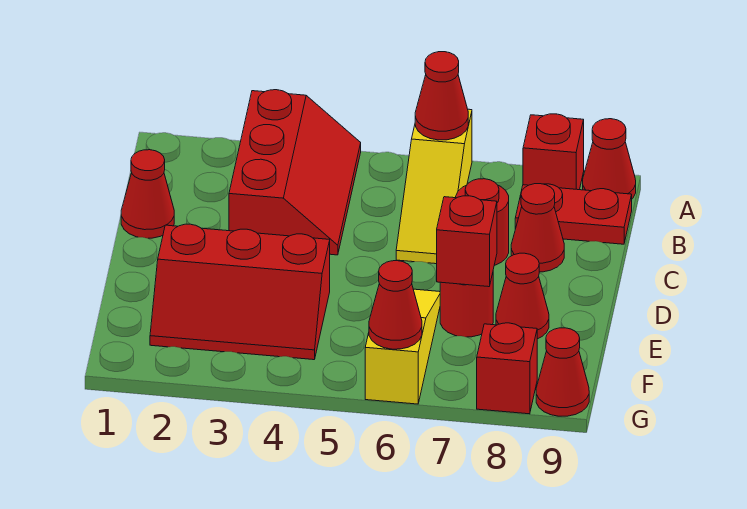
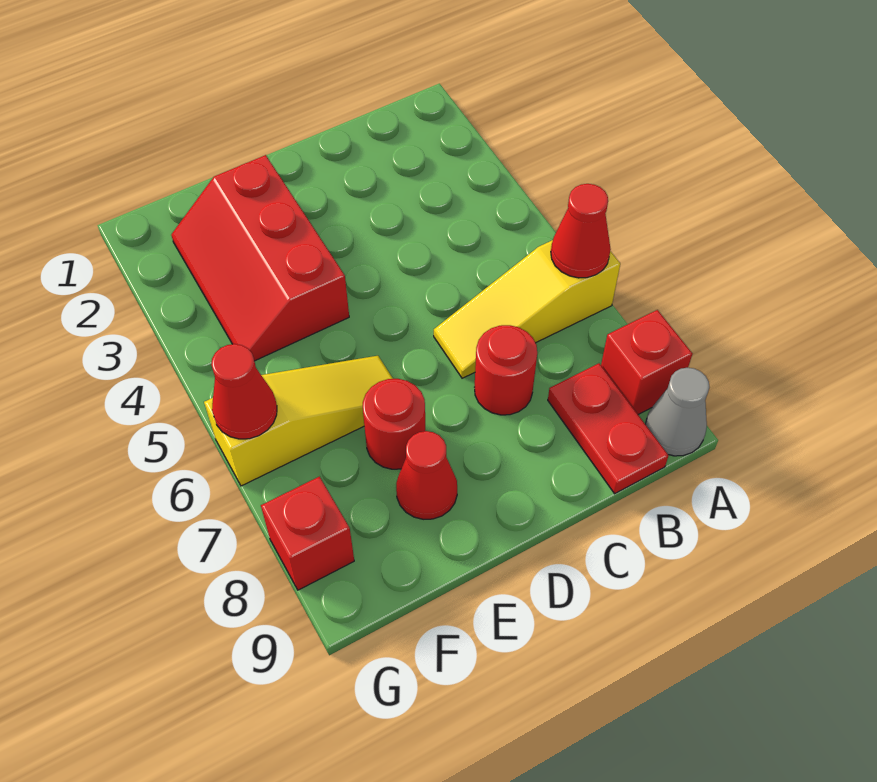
red 2x3 slope [229,90,361,255] -> none
red 1x1 cone [583,119,636,199] -> grey 1x1 cone [645,368,709,456]
red 1x1 cone [121,150,174,238] -> none
red 1x1 cone [511,184,564,272] -> none
red 1x1 brick [437,196,497,287] -> none
red 1x1 cone [536,328,589,416] -> none

